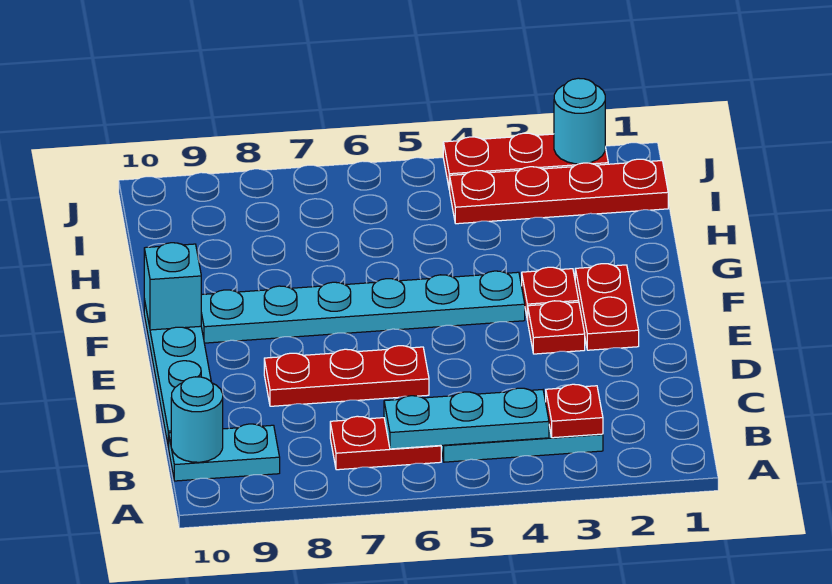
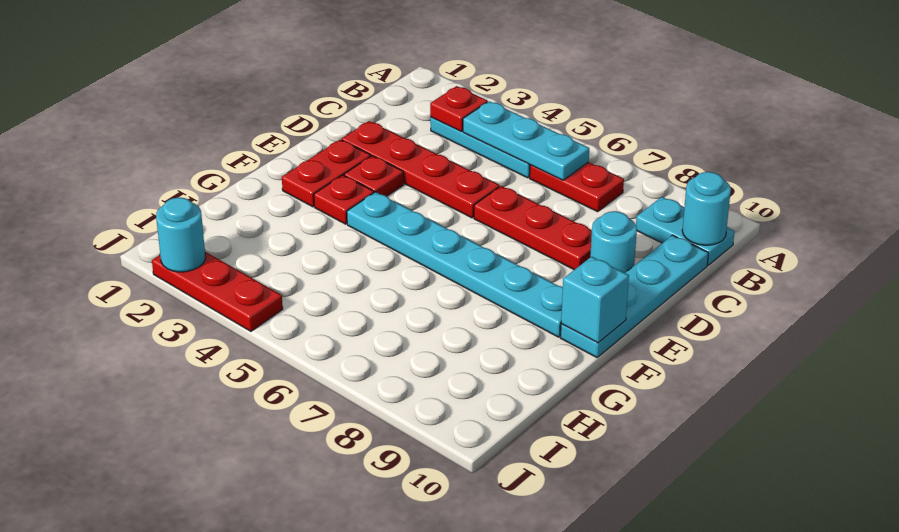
none -> cyan 1x1 round brick [590,211,637,273]
red 1x4 plate [450,159,668,224] -> red 1x4 plate moved to [342,121,499,218]

